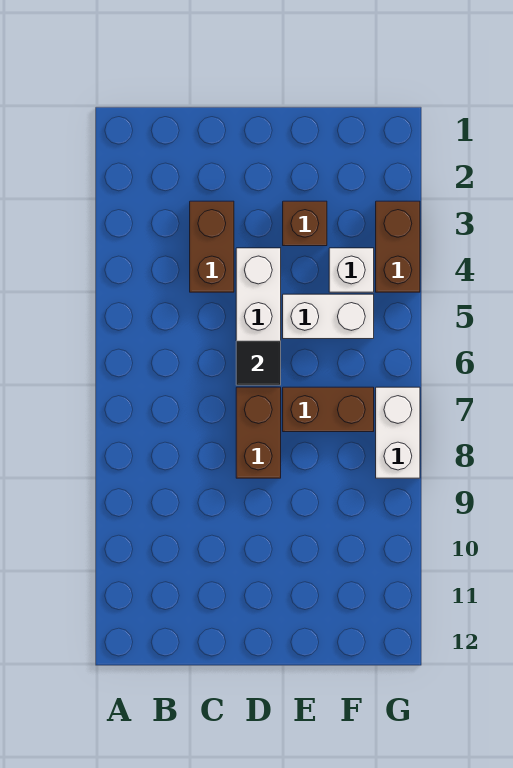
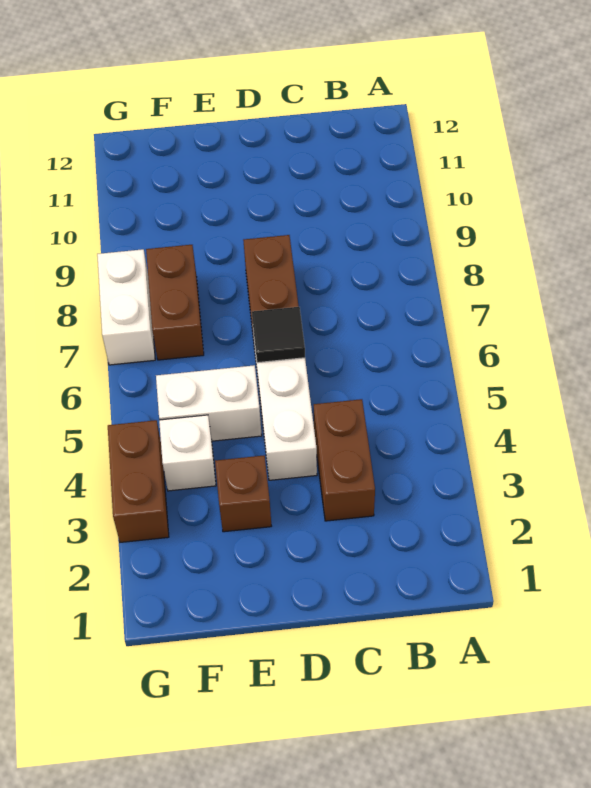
brown 1x2 brick [283,387,374,432] -> brown 1x2 brick turned to [146,245,204,360]

